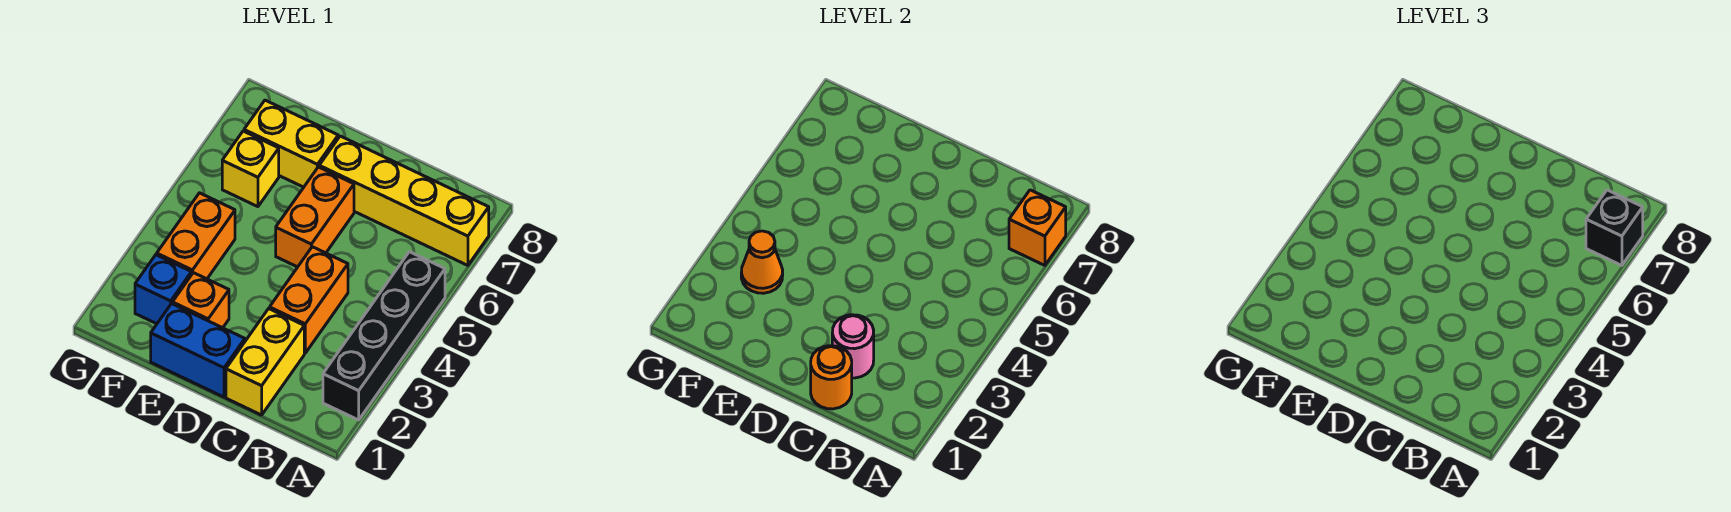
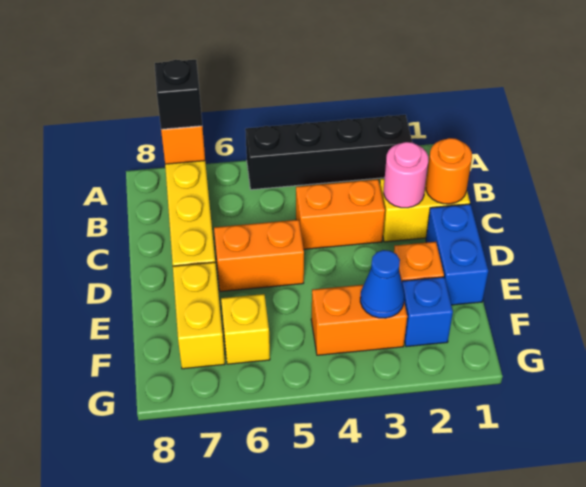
orange 1x1 cone [741,231,783,293] -> blue 1x1 cone [360,250,404,318]

